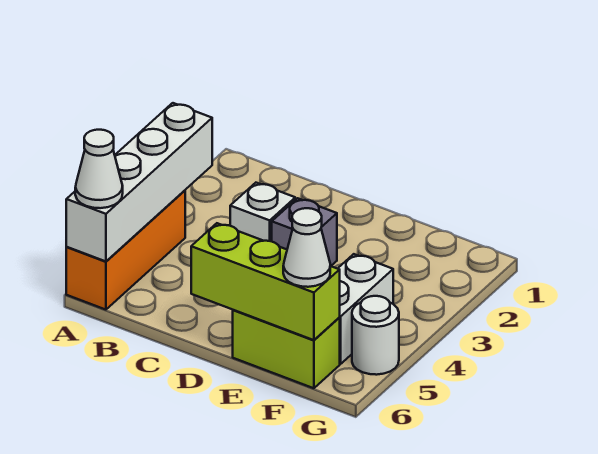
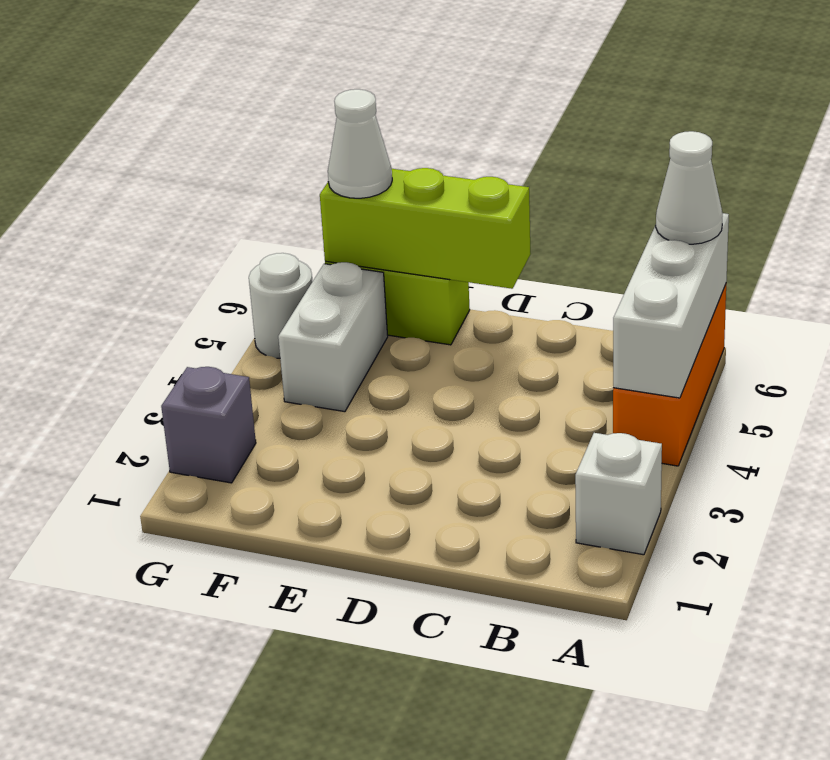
white 1x4 brick [66,103,212,261] -> white 1x3 brick [613,213,729,398]
white 1x1 brick [230,183,295,241] -> white 1x1 brick moved to [575,433,662,555]
grey 1x1 brick [272,198,337,266] -> grey 1x1 brick moved to [161,367,256,483]

